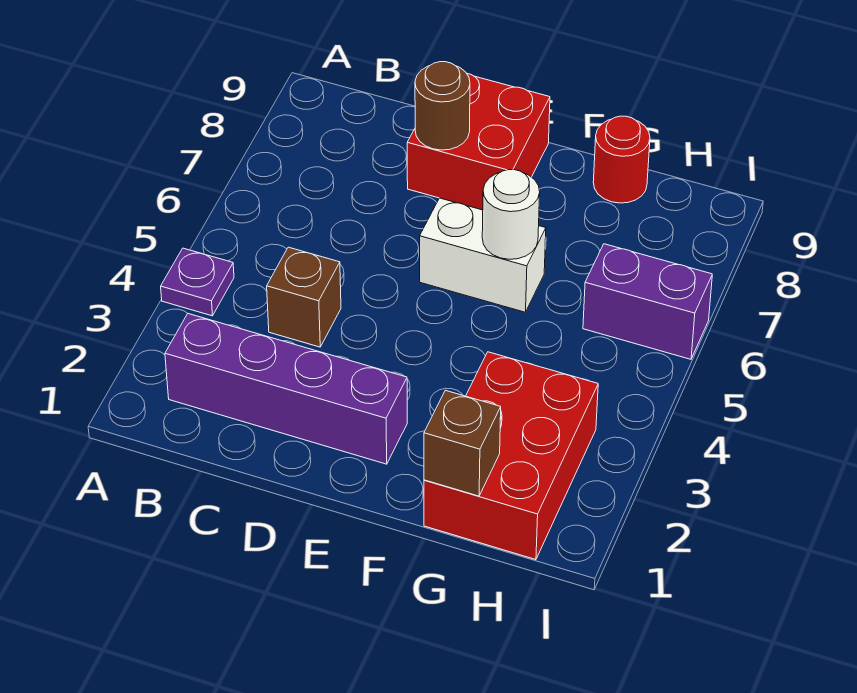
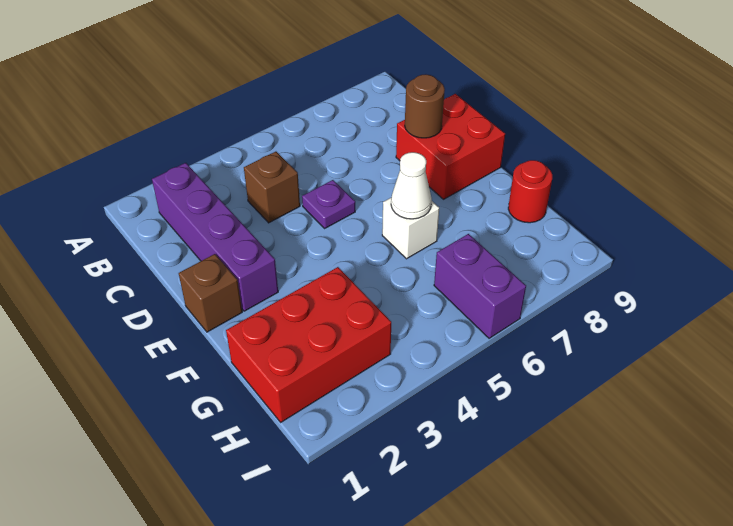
purple 1x1 plate [161,248,234,316] -> purple 1x1 plate moved to [302,180,355,228]
white 1x2 brick [420,198,546,312] -> white 1x1 brick [382,198,439,259]
white 1x1 round brick [482,170,540,259] -> white 1x1 cone [391,152,432,219]
brown 1x1 brick [424,390,501,496] -> brown 1x1 brick moved to [179,254,242,332]

